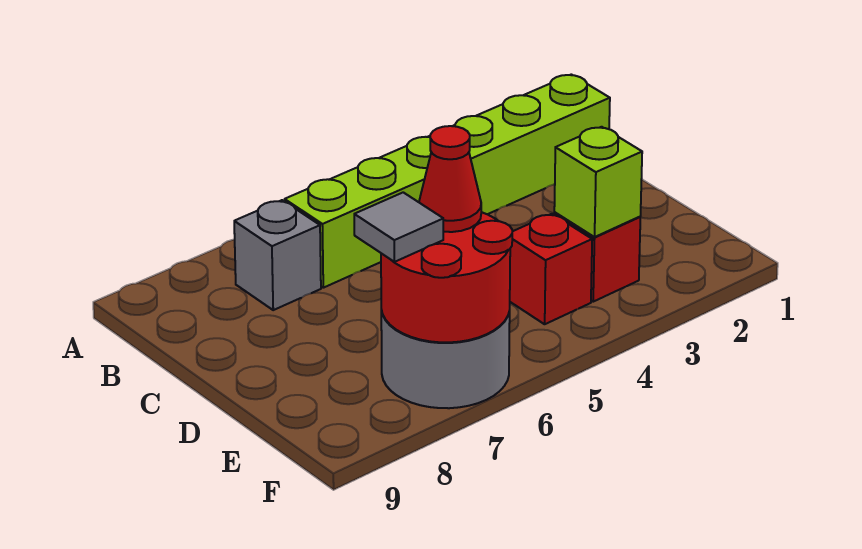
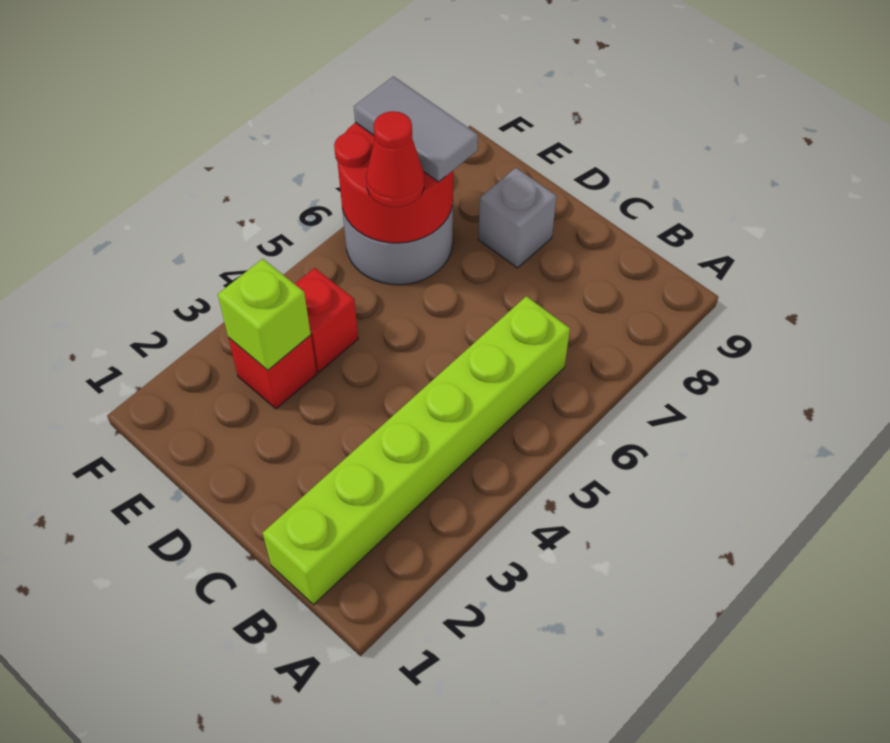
grey 1x1 brick [234,200,321,310] -> grey 1x1 brick moved to [479,168,556,268]
grey 1x1 tile [354,192,443,262] -> grey 1x2 tile [354,76,478,182]

